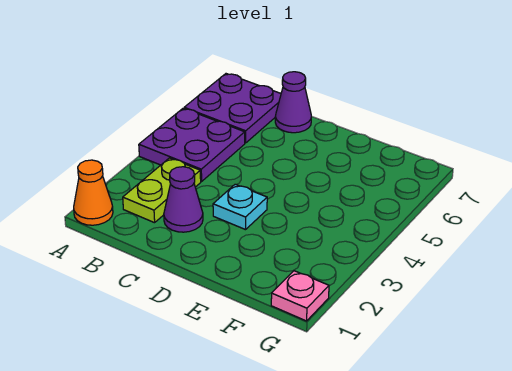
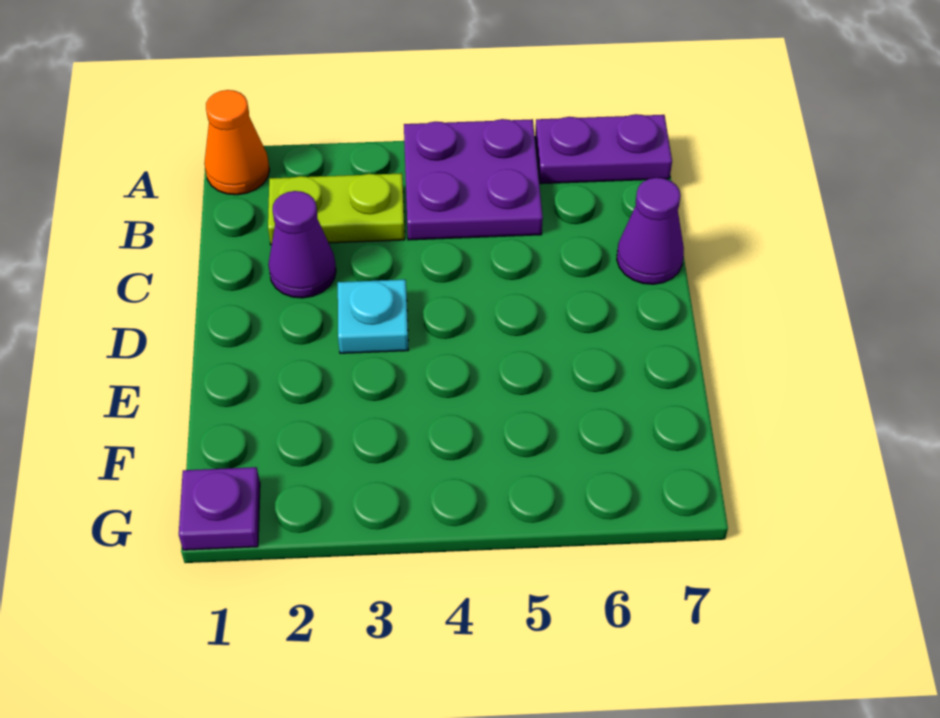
purple 2x2 plate [184,74,281,143] -> purple 1x2 plate [535,114,672,184]
pink 1x1 plate [271,271,329,321] -> purple 1x1 plate [179,467,260,550]

